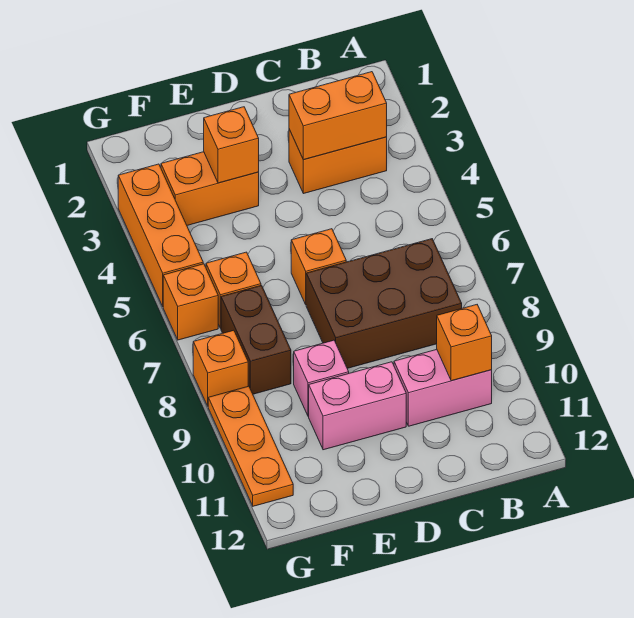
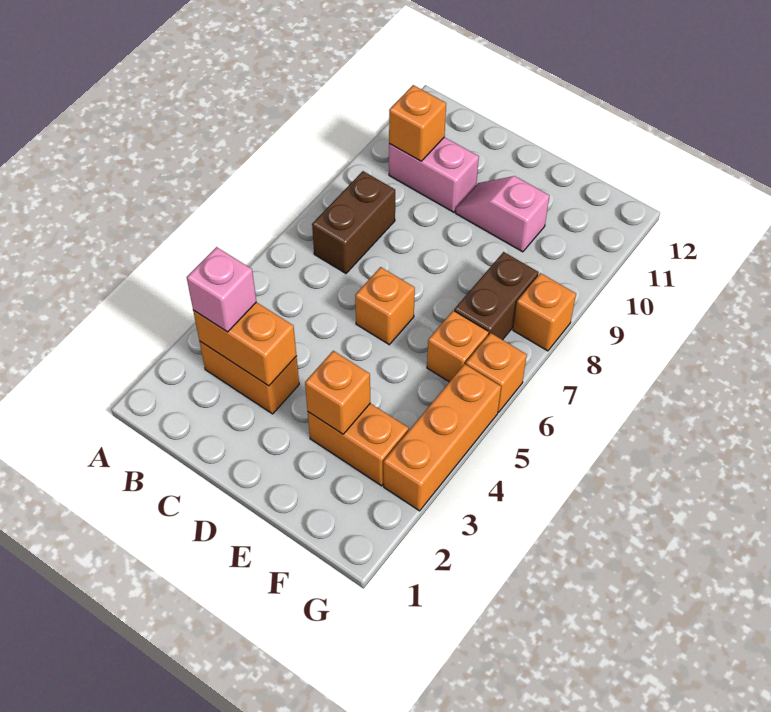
brown 2x3 brick [306,239,462,368] -> brown 1x2 brick [312,171,395,273]
pink 1x2 brick [309,362,406,450] -> pink 1x2 slope [456,176,549,252]
pink 1x1 brick [294,340,349,417] -> pink 1x1 brick moved to [187,247,256,332]
orange 1x3 plate [208,386,293,506] -> none

